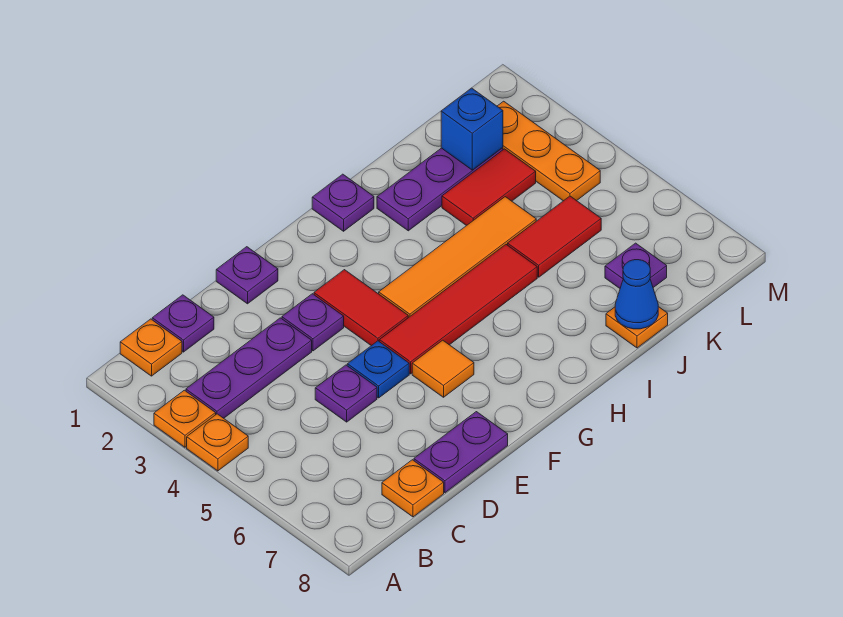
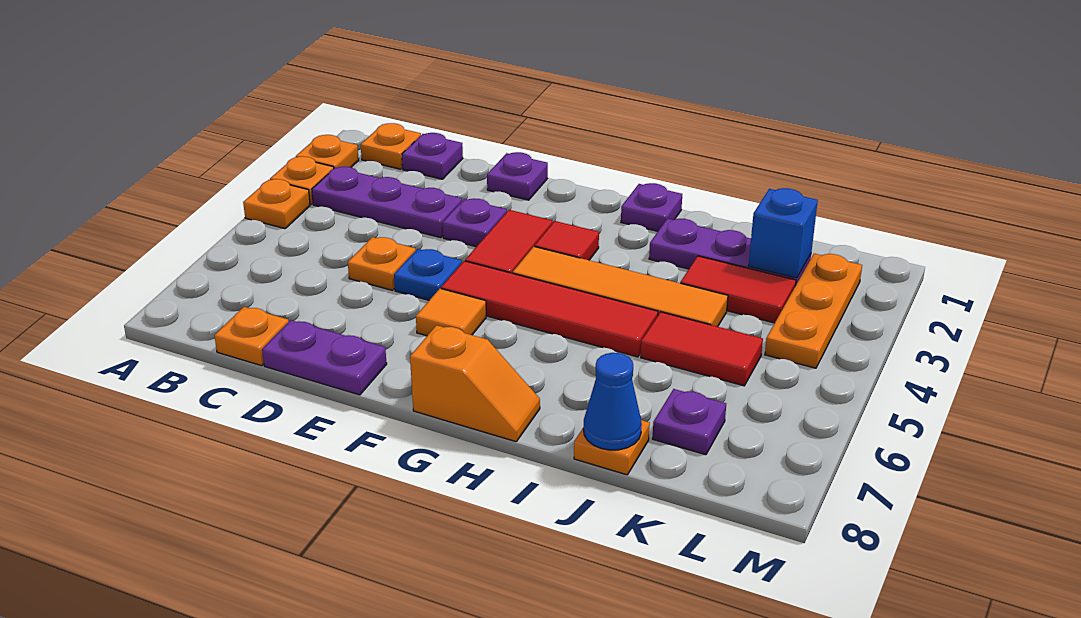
none -> orange 1x1 plate [296,135,359,168]
purple 1x1 plate [315,365,377,422] -> orange 1x1 plate [348,237,416,290]
none -> red 1x1 tile [535,221,599,260]
none -> orange 1x2 slope [410,325,540,442]

